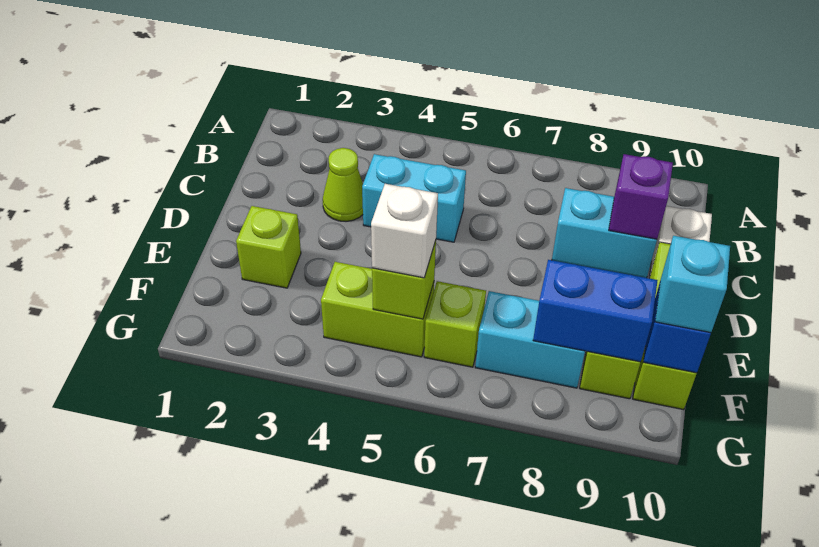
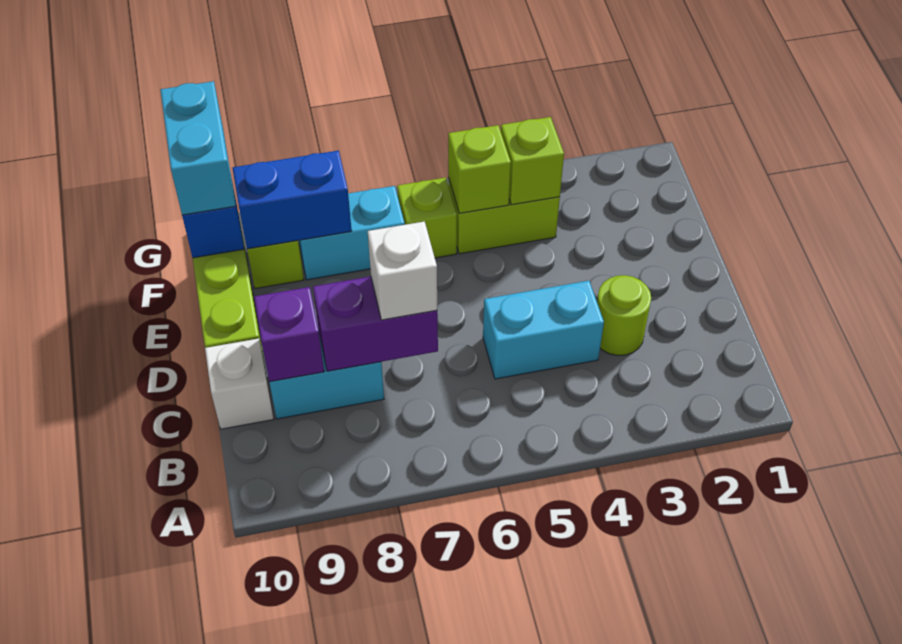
lime 1x1 cone [323,148,363,222] -> lime 1x1 round brick [597,275,651,356]
none -> purple 1x2 brick [313,276,438,371]
lime 1x1 brick [236,206,301,288] -> lime 1x1 brick moved to [501,117,564,205]
white 1x1 brick [371,184,438,278] -> white 1x1 brick moved to [368,221,437,320]
cyan 1x1 brick [655,236,730,333] -> cyan 1x2 brick [160,81,236,215]

